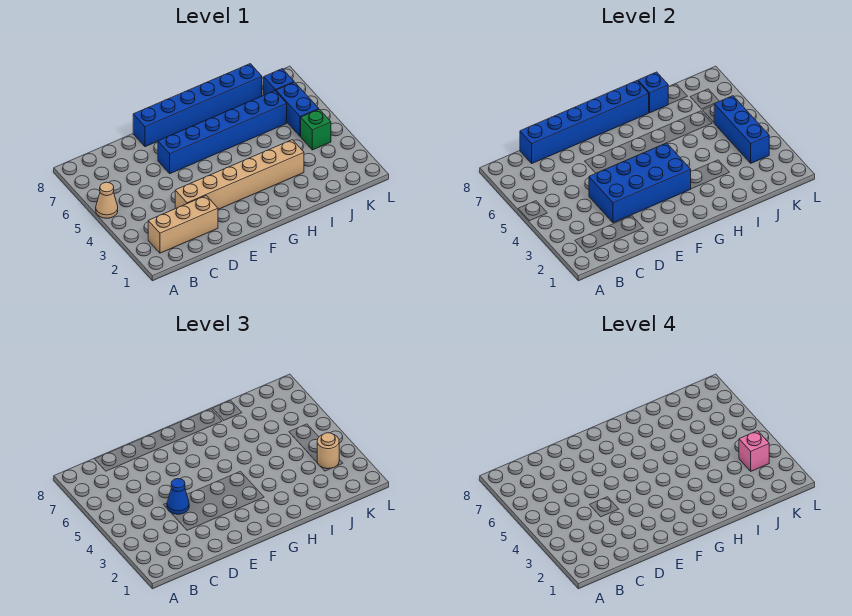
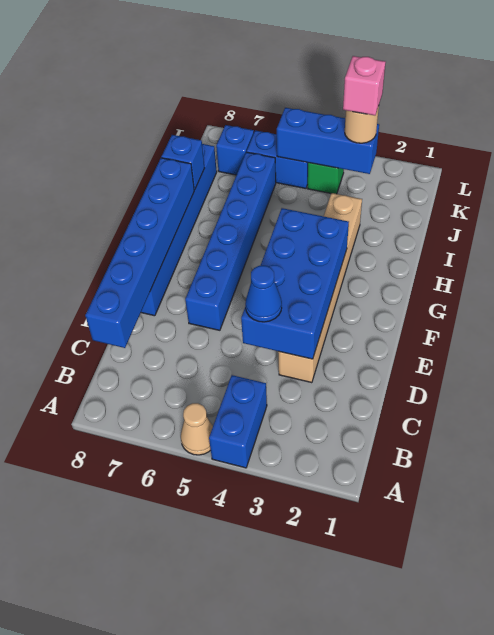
none -> blue 1x2 brick [209,375,267,468]
tan 1x3 brick [148,196,218,253] -> none

